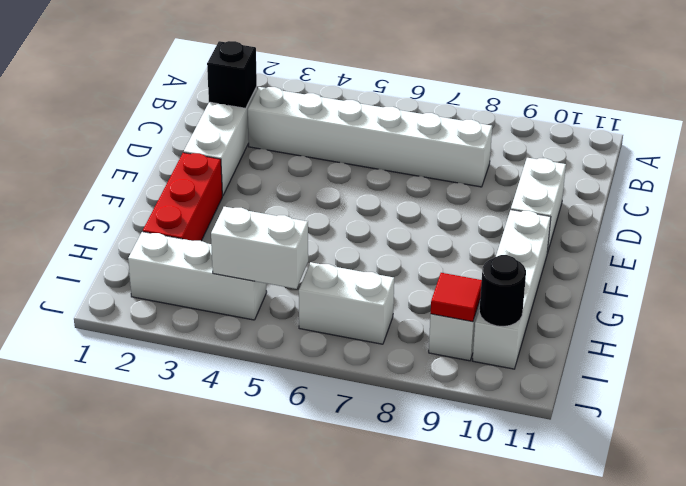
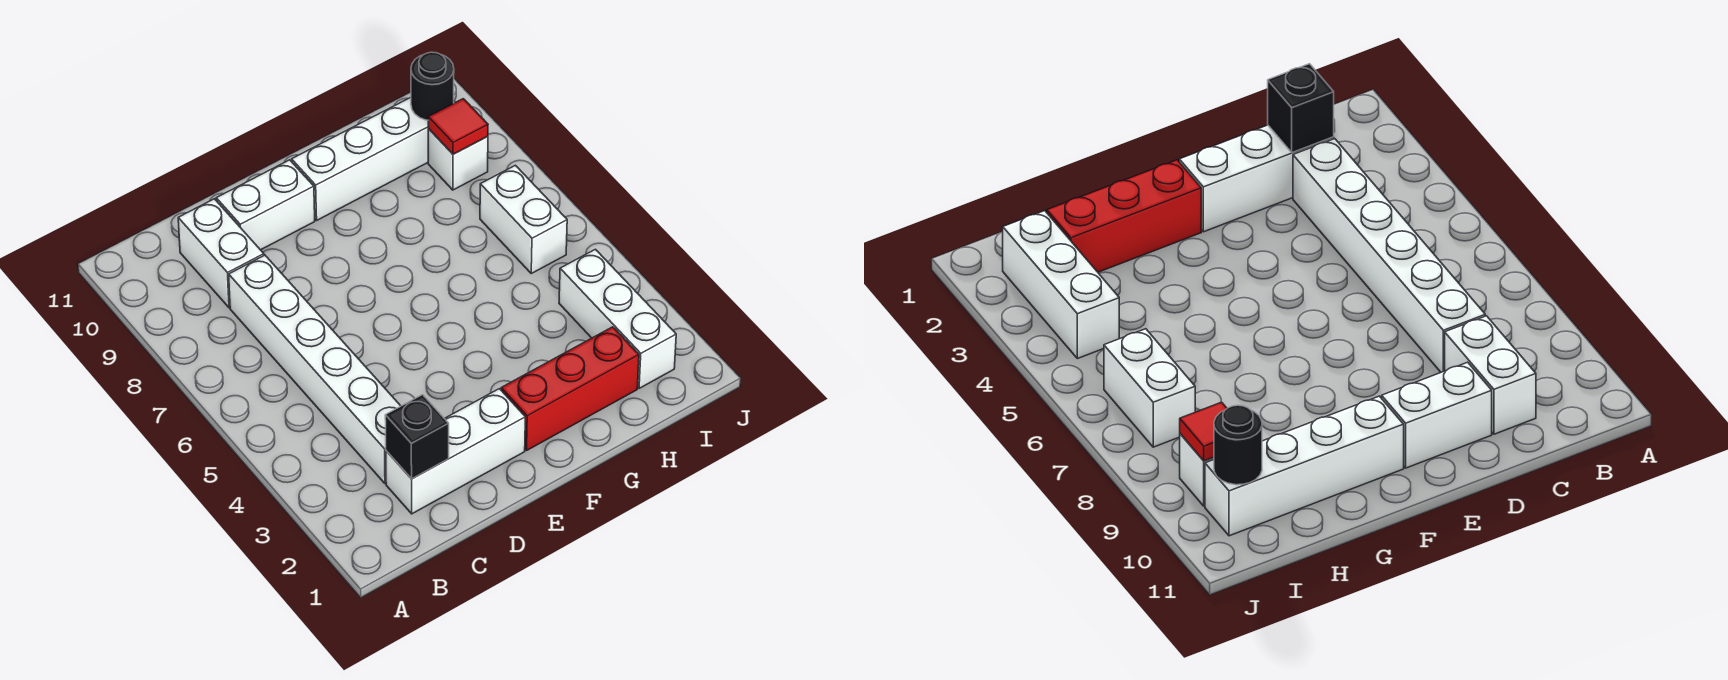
white 1x2 brick [211,207,308,289] -> white 1x2 brick moved to [178,199,264,308]

